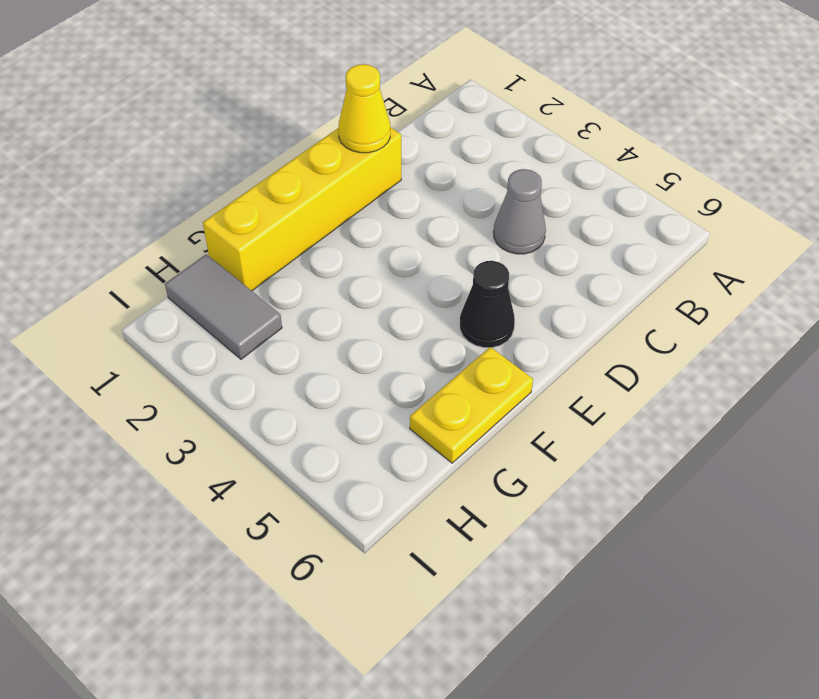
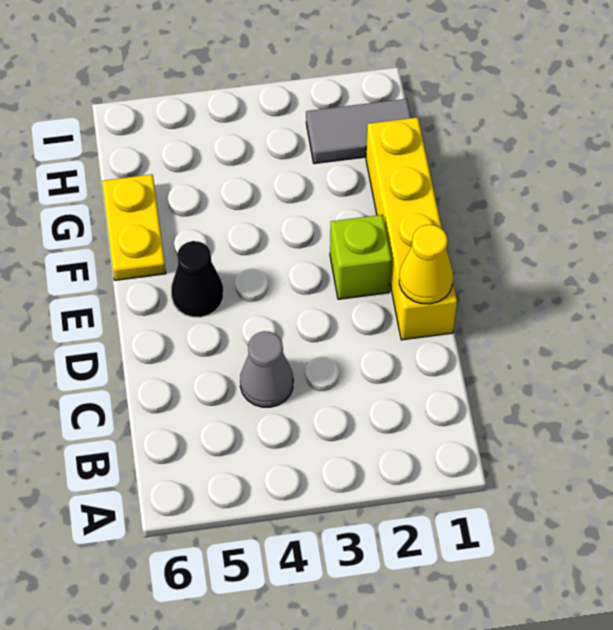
none -> lime 1x1 brick [330,215,392,299]

